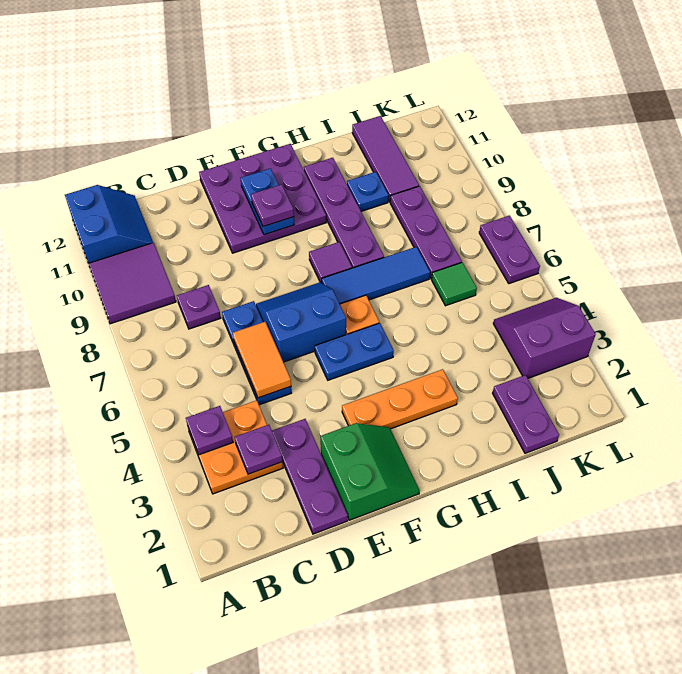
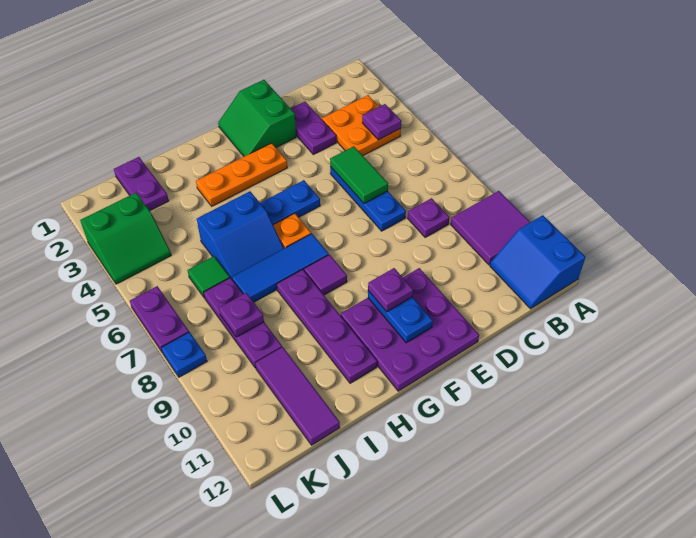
purple 1x1 plate [235,425,283,474] -> purple 1x1 plate moved to [219,293,264,337]
purple 1x3 plate [272,419,348,534] -> purple 1x2 plate [290,102,336,155]
orange 1x2 tile [233,322,291,398] -> green 1x2 tile [330,146,388,203]
blue 2x2 slope [256,282,346,362] -> blue 2x2 slope moved to [197,191,284,279]
blue 1x1 plate [347,172,389,211] -> blue 1x1 plate moved to [162,332,207,377]
purple 2x2 slope [493,298,596,378] -> green 2x2 slope [80,193,171,284]

